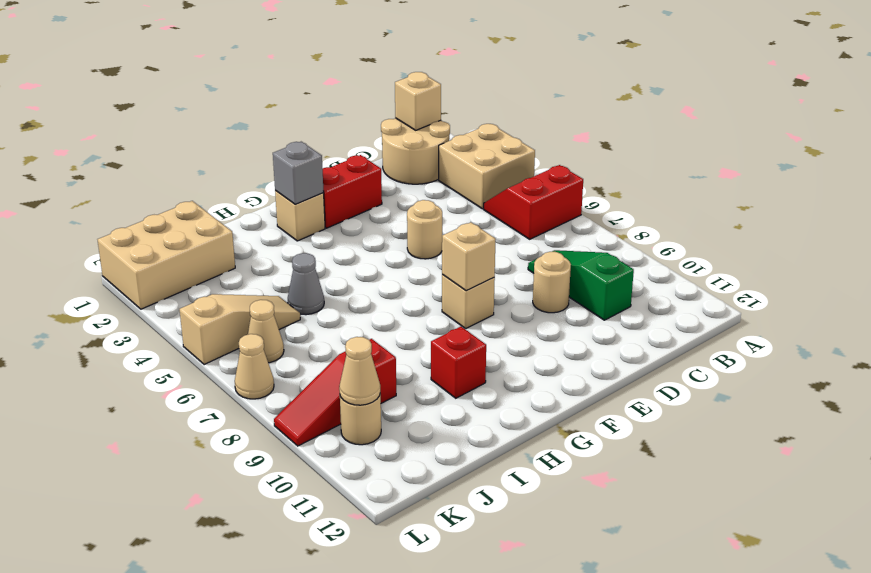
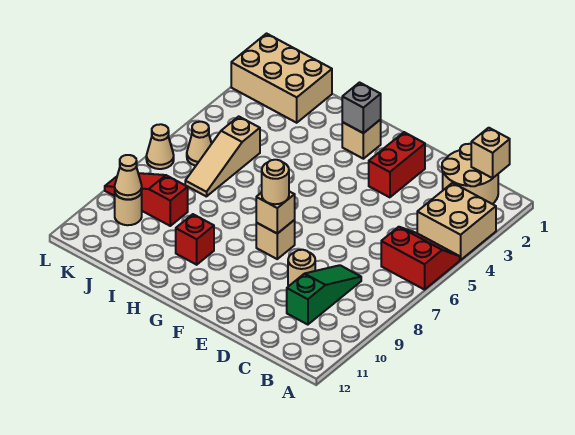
red 1x2 brick [322,155,382,228] -> red 1x2 brick turned to [369,132,425,197]
tan 1x1 round brick [407,200,442,259] -> tan 1x1 round brick moved to [262,160,289,204]
grey 1x1 cone [288,253,324,315] -> none
tan 1x3 slope [180,294,300,365] -> tan 1x3 slope turned to [185,116,260,197]

